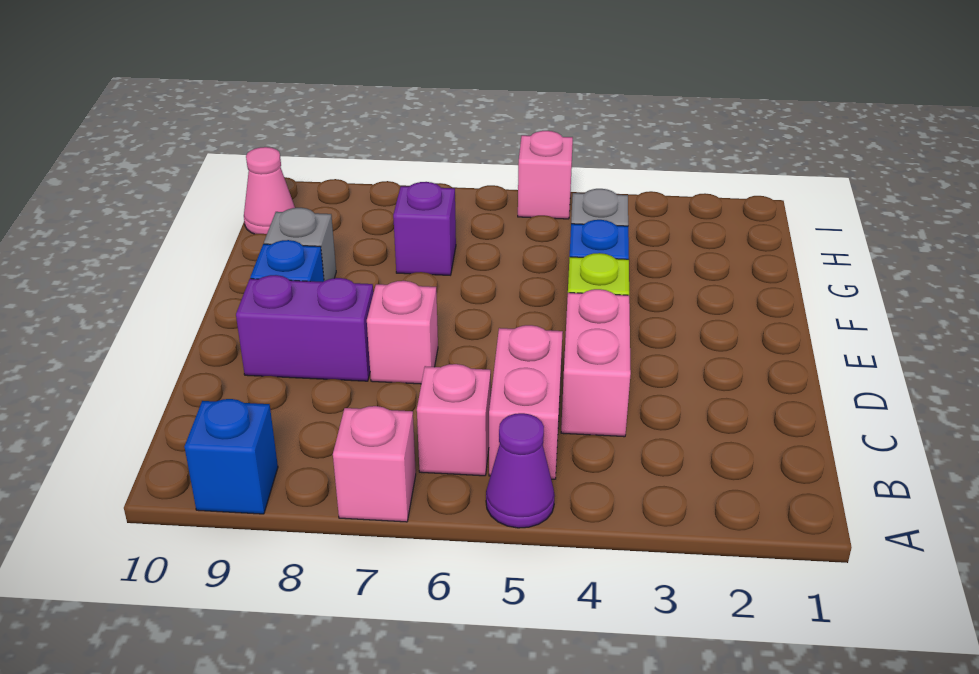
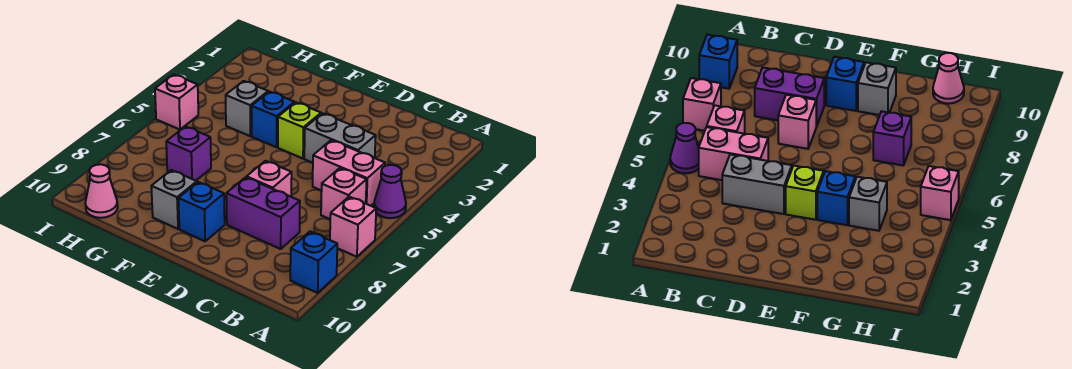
pink 1x2 brick [561,289,631,437] -> grey 1x2 brick [304,113,376,163]
purple 1x2 brick [236,275,373,381] -> purple 1x2 brick turned to [226,177,300,249]

